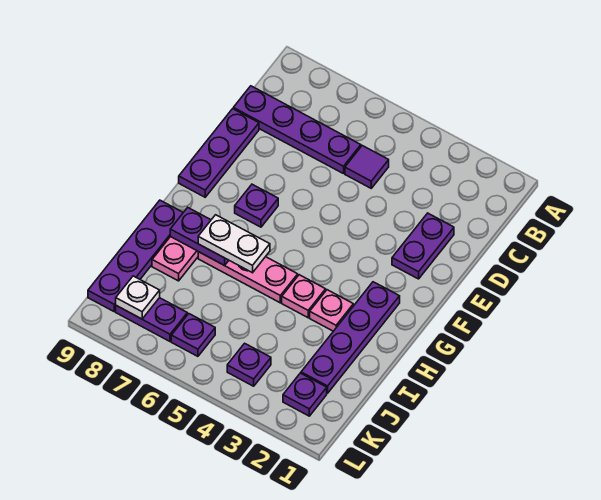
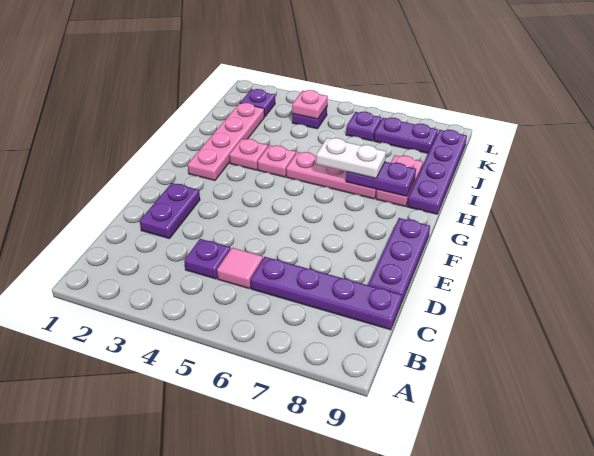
purple 1x1 tile [345,146,389,188] -> pink 1x1 tile [217,248,263,288]
purple 1x1 plate [235,184,278,227] -> purple 1x1 plate moved to [184,239,230,279]
purple 1x4 plate [301,282,400,393] -> pink 1x4 plate [188,103,264,180]
none -> pink 1x1 plate [292,90,328,119]
white 1x1 plate [116,276,160,319] -> none

